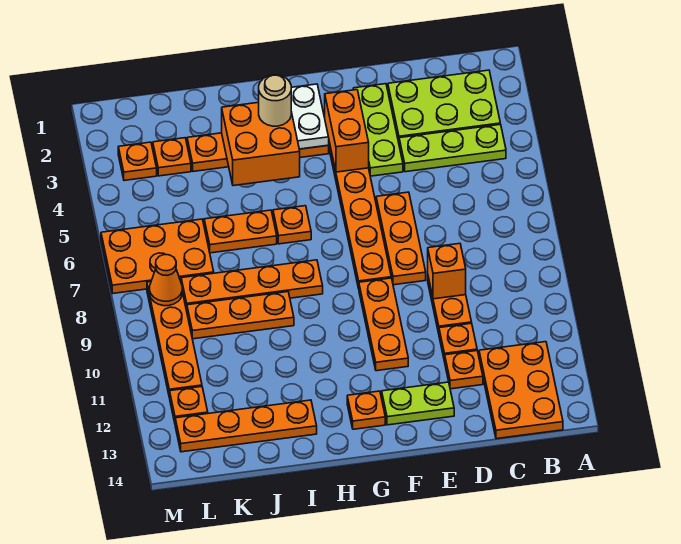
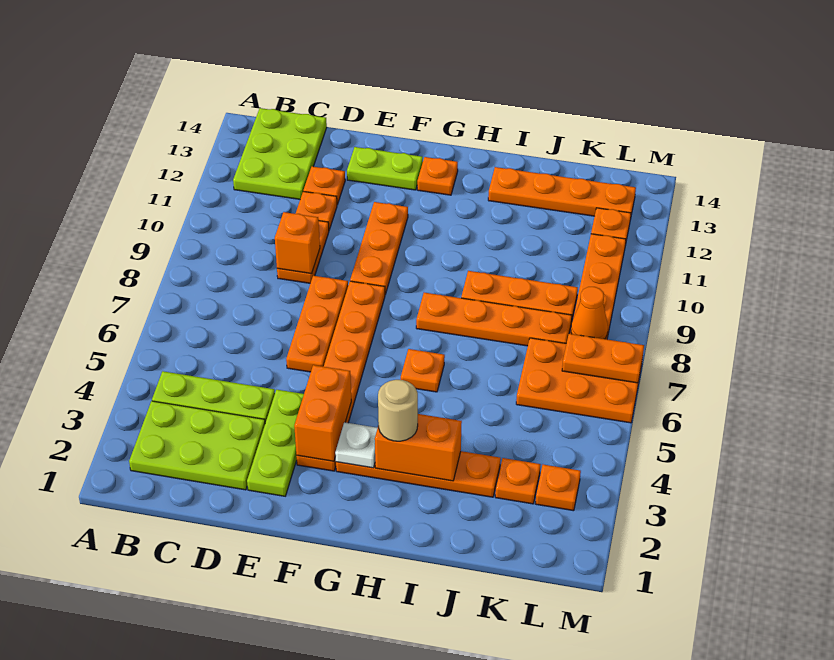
orange 2x3 plate [479,342,563,439] -> lime 2x3 plate [233,108,327,199]
white 1x2 plate [291,84,329,149] -> white 1x1 plate [335,422,378,468]
orange 2x2 brick [222,102,300,186] -> orange 1x2 brick [375,414,462,481]
orange 1x2 plate [204,210,277,253] -> orange 1x2 plate moved to [562,334,644,383]

